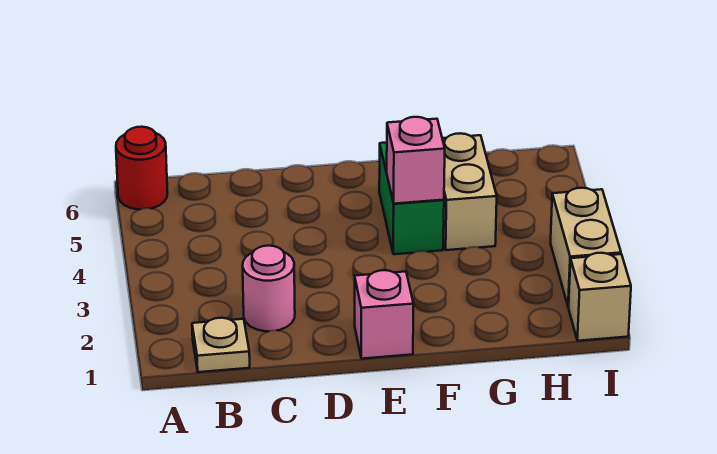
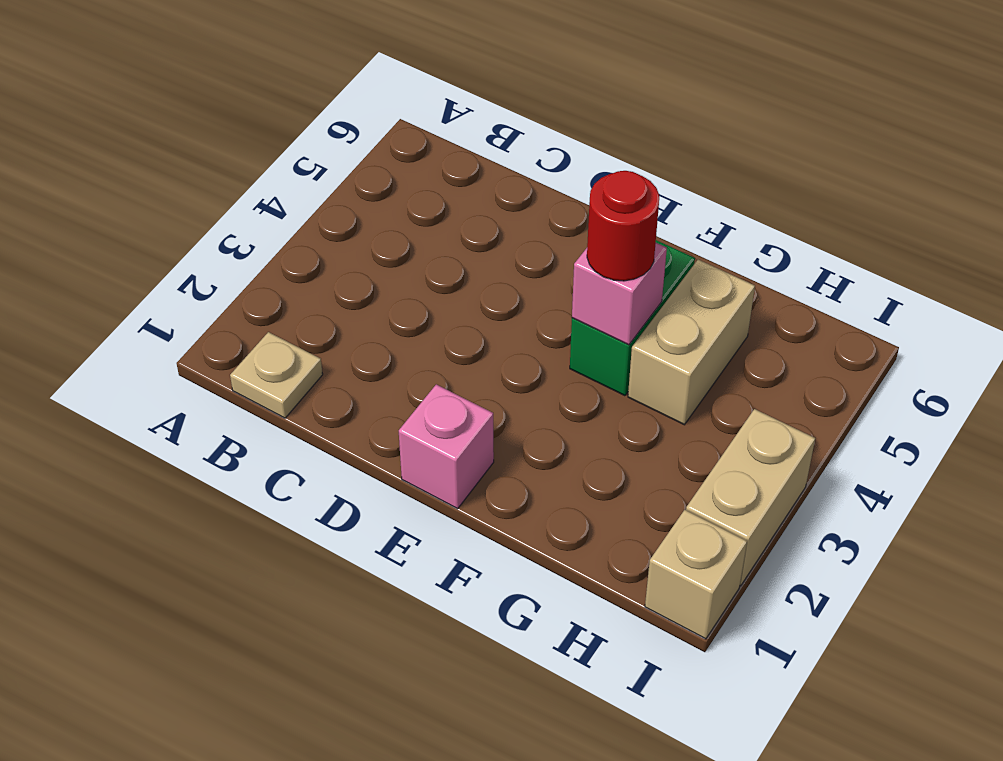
red 1x1 round brick [116,127,168,209] -> red 1x1 round brick moved to [587,171,659,281]
pink 1x1 round brick [243,246,295,331] -> none

